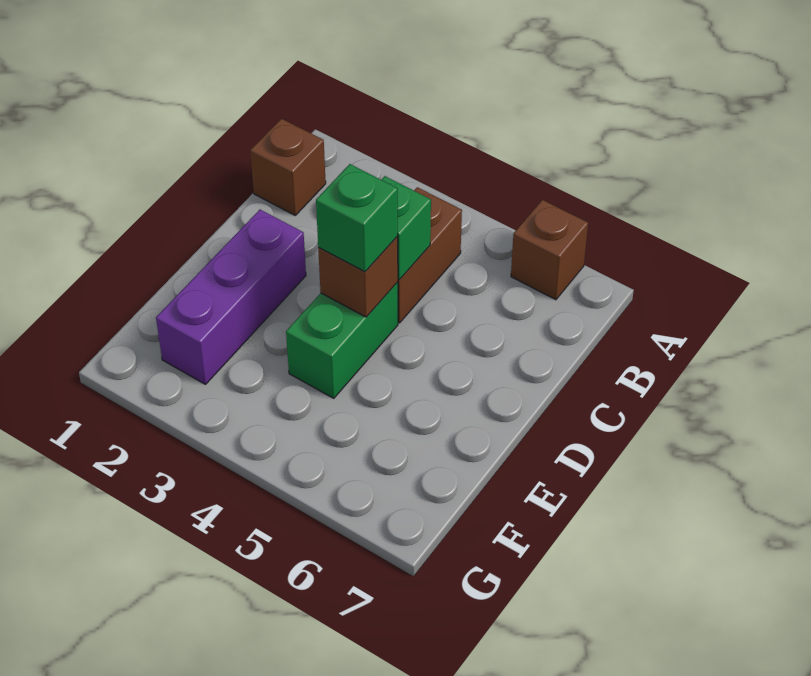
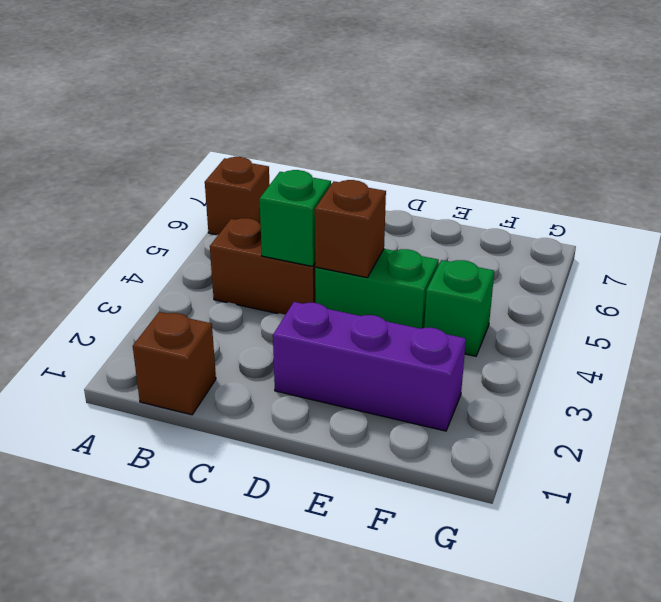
green 1x1 brick [316,164,398,272] -> green 1x1 brick moved to [424,260,494,356]

